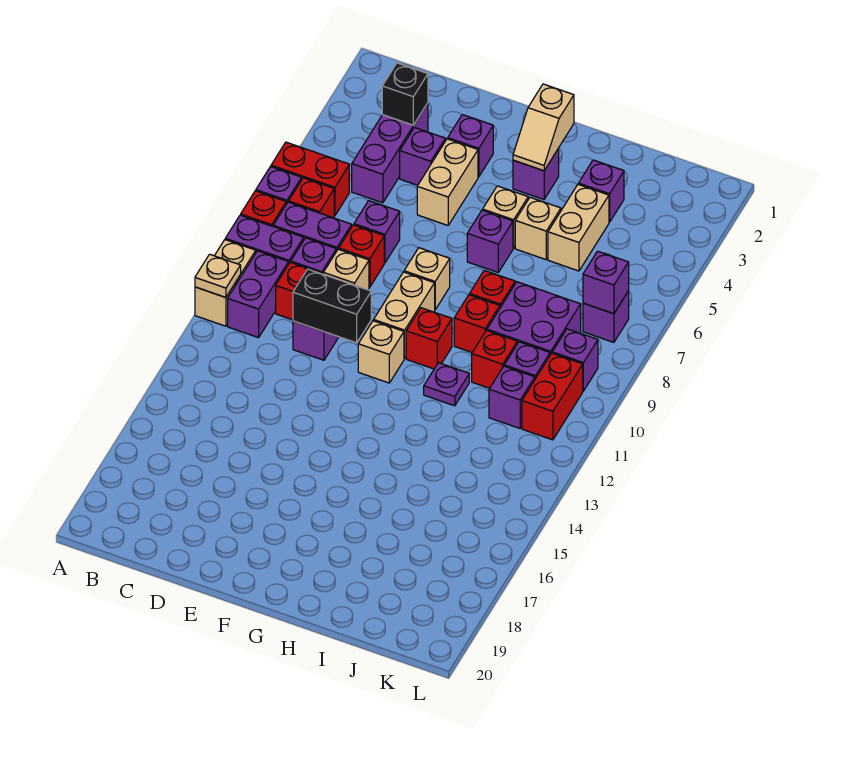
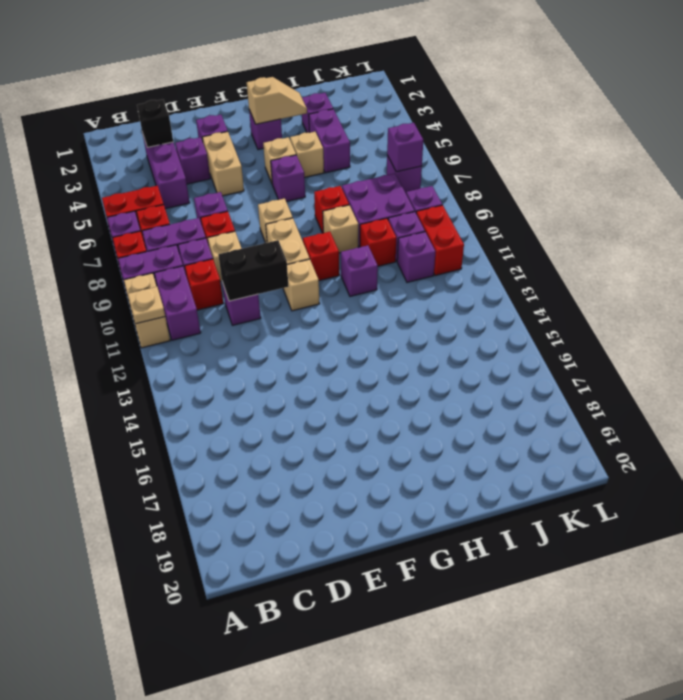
tan 1x2 slope [513,84,574,171] -> tan 1x2 slope turned to [247,77,307,124]
red 1x1 brick [454,295,500,352] -> tan 1x1 brick [323,205,358,253]
purple 1x1 plate [424,363,469,406] -> purple 1x1 brick [341,245,378,296]
tan 1x2 brick [548,184,609,271] -> purple 1x2 brick [309,109,350,173]

